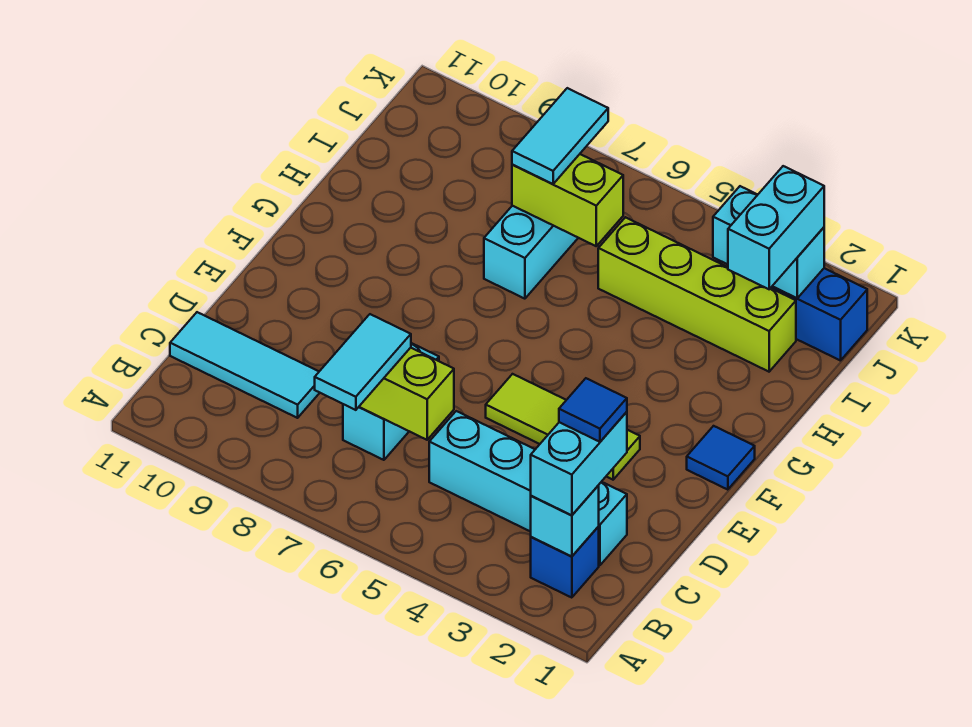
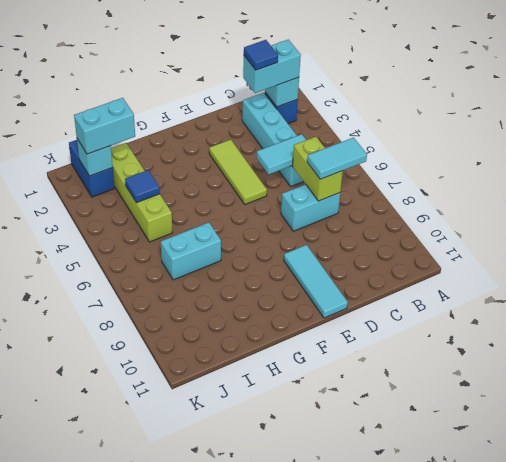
cyan 1x3 tile [170,312,320,418] -> cyan 1x3 tile moved to [284,245,348,318]
blue 1x1 tile [687,426,755,490] -> blue 1x1 tile moved to [125,170,160,203]
lime 1x2 brick [512,154,623,246] -> none
cyan 1x2 tile [512,88,608,184] -> cyan 1x2 tile moved to [257,134,306,174]
cyan 1x2 brick [713,186,824,298] -> cyan 1x1 brick [77,139,113,176]

